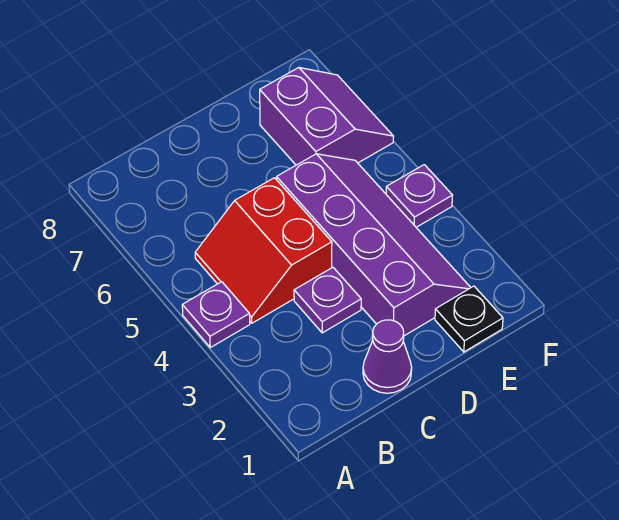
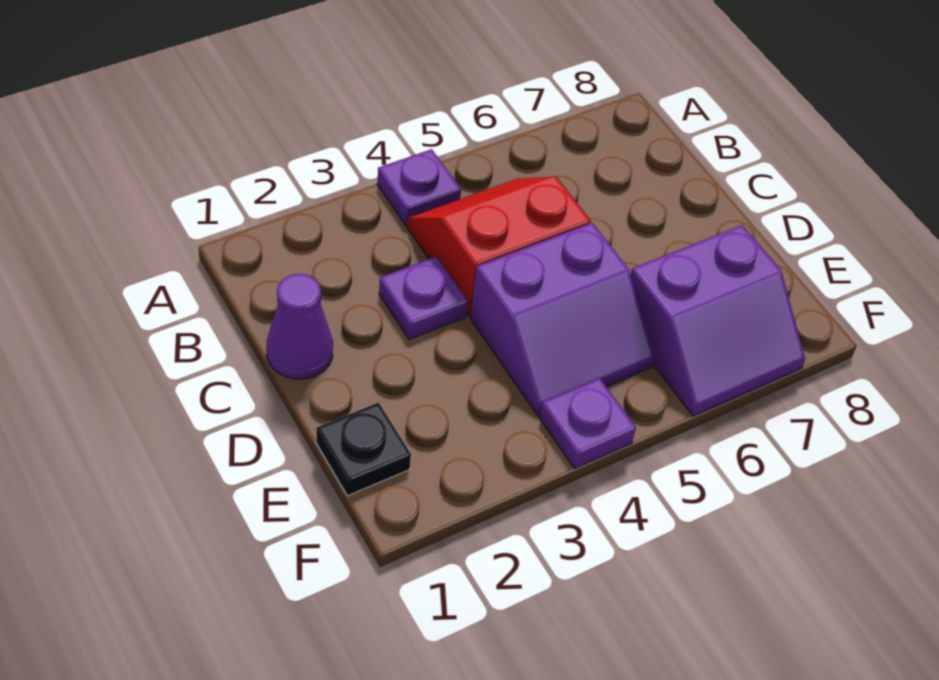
purple 2x4 slope [277,154,471,336] -> purple 2x2 slope [470,223,654,415]

